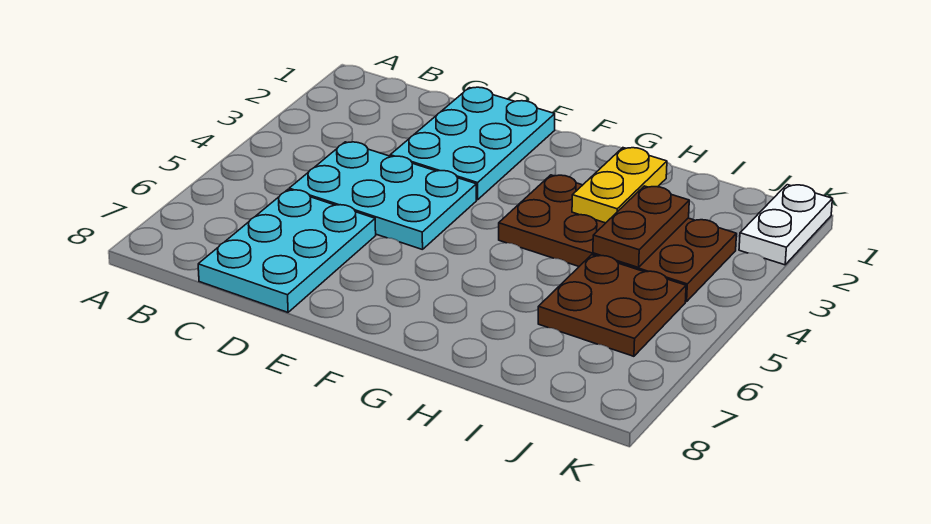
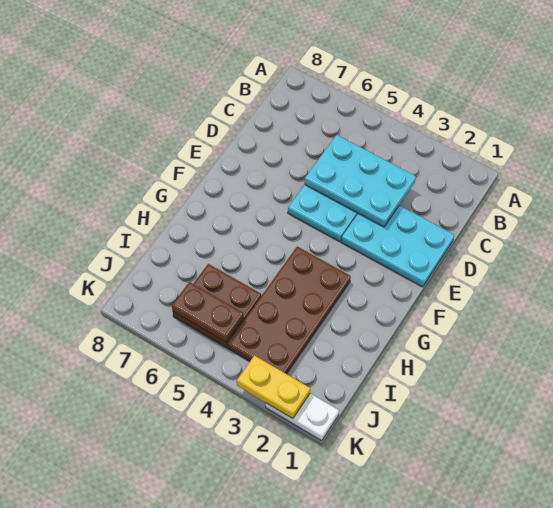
cyan 2x3 plate [198,190,376,312] -> cyan 2x3 plate moved to [305,135,416,227]
yellow 1x2 plate [572,148,667,223] -> yellow 1x2 plate moved to [237,356,310,419]
brown 1x2 plate [593,186,689,268] -> brown 1x2 plate moved to [172,282,243,342]

